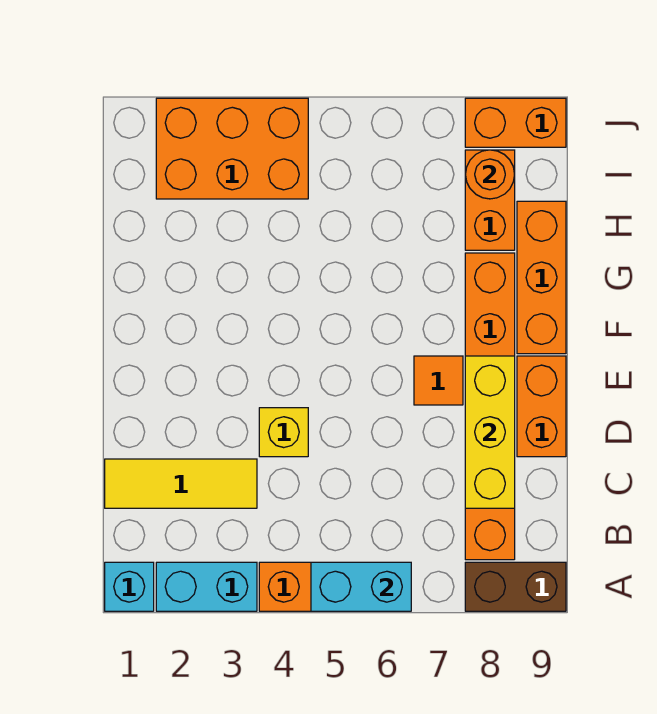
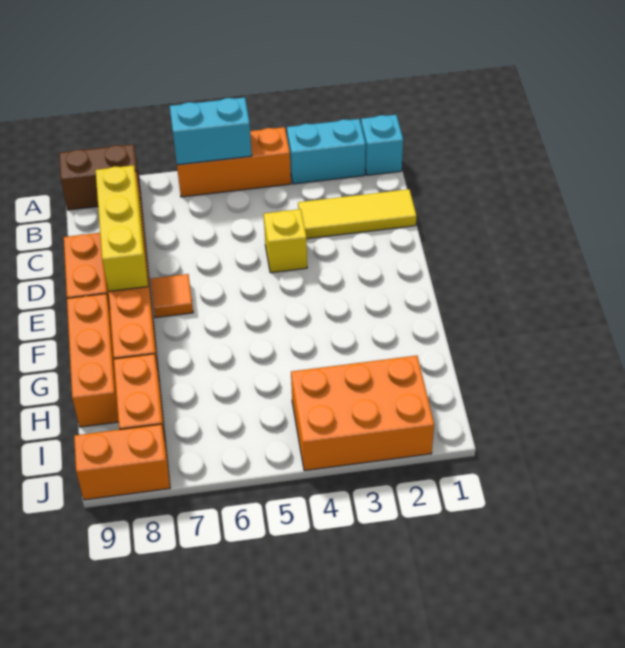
orange 1x1 round brick [466,150,515,199] -> none

